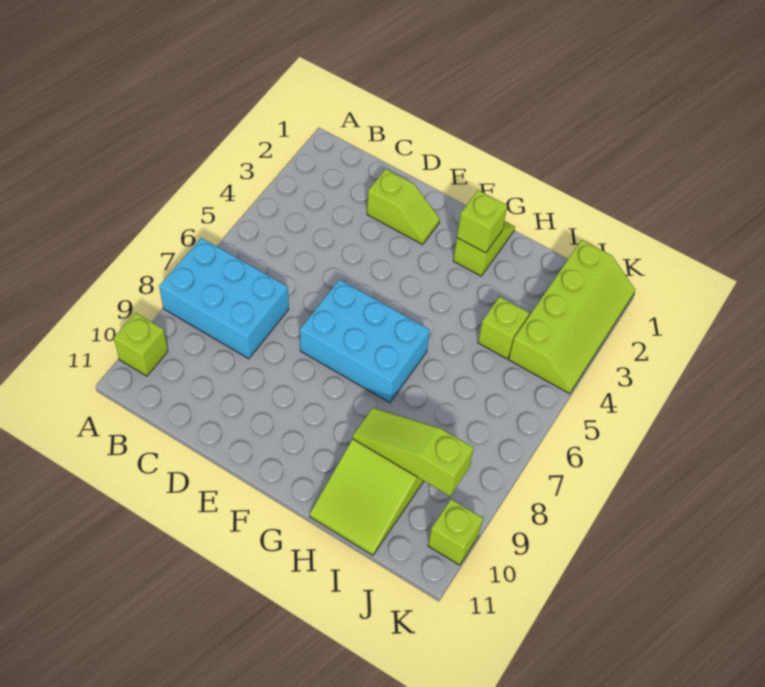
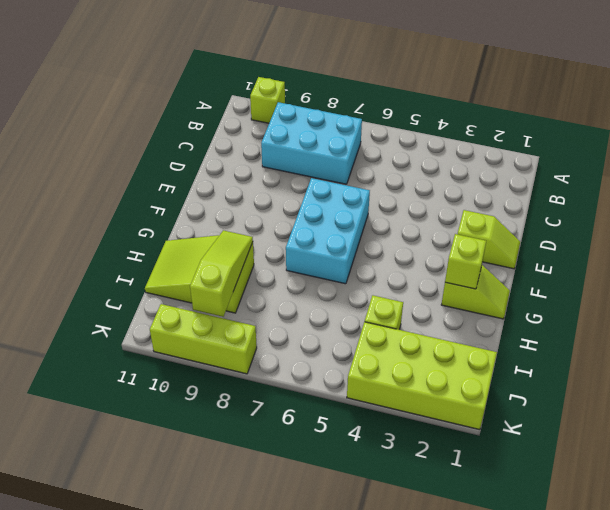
cyan 2x3 brick [159,238,289,359] -> cyan 2x3 brick turned to [261,102,362,184]
lime 1x2 slope [367,169,440,244] -> lime 1x2 slope turned to [458,210,520,269]
lime 2x4 slope [509,240,635,394] -> lime 2x4 brick [347,322,497,430]
lime 1x1 brick [428,499,483,565] -> lime 1x3 brick [150,304,257,374]

